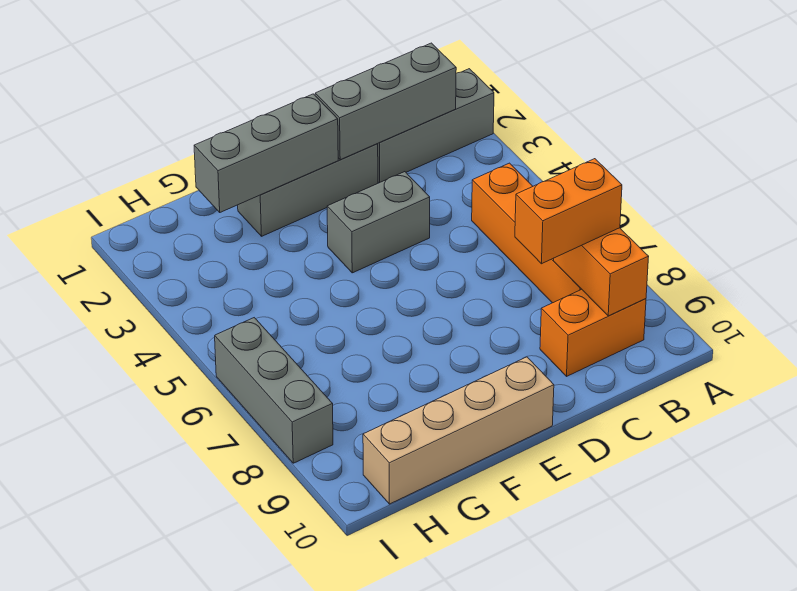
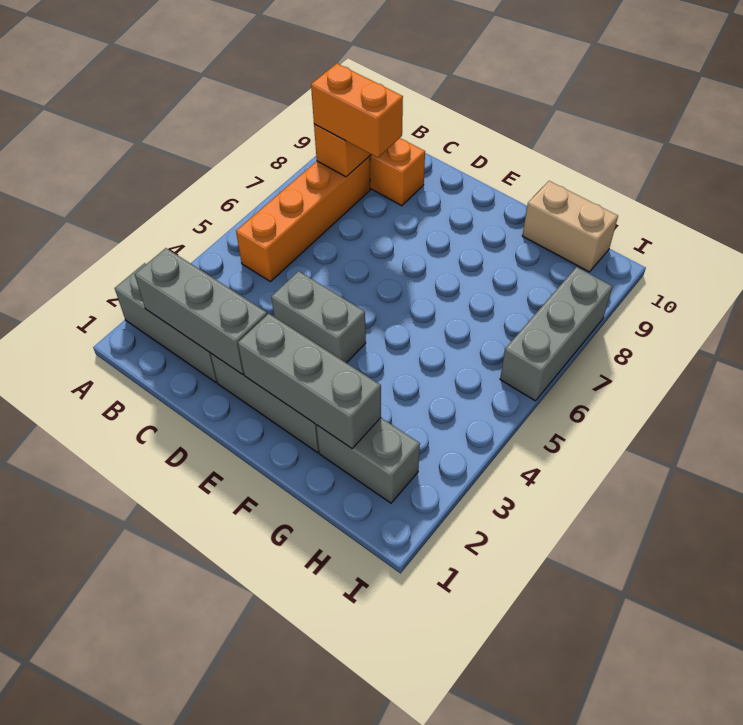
tan 1x4 brick [363,357,554,504] -> tan 1x2 brick [522,181,618,272]
none -> grey 1x2 brick [316,418,420,503]

